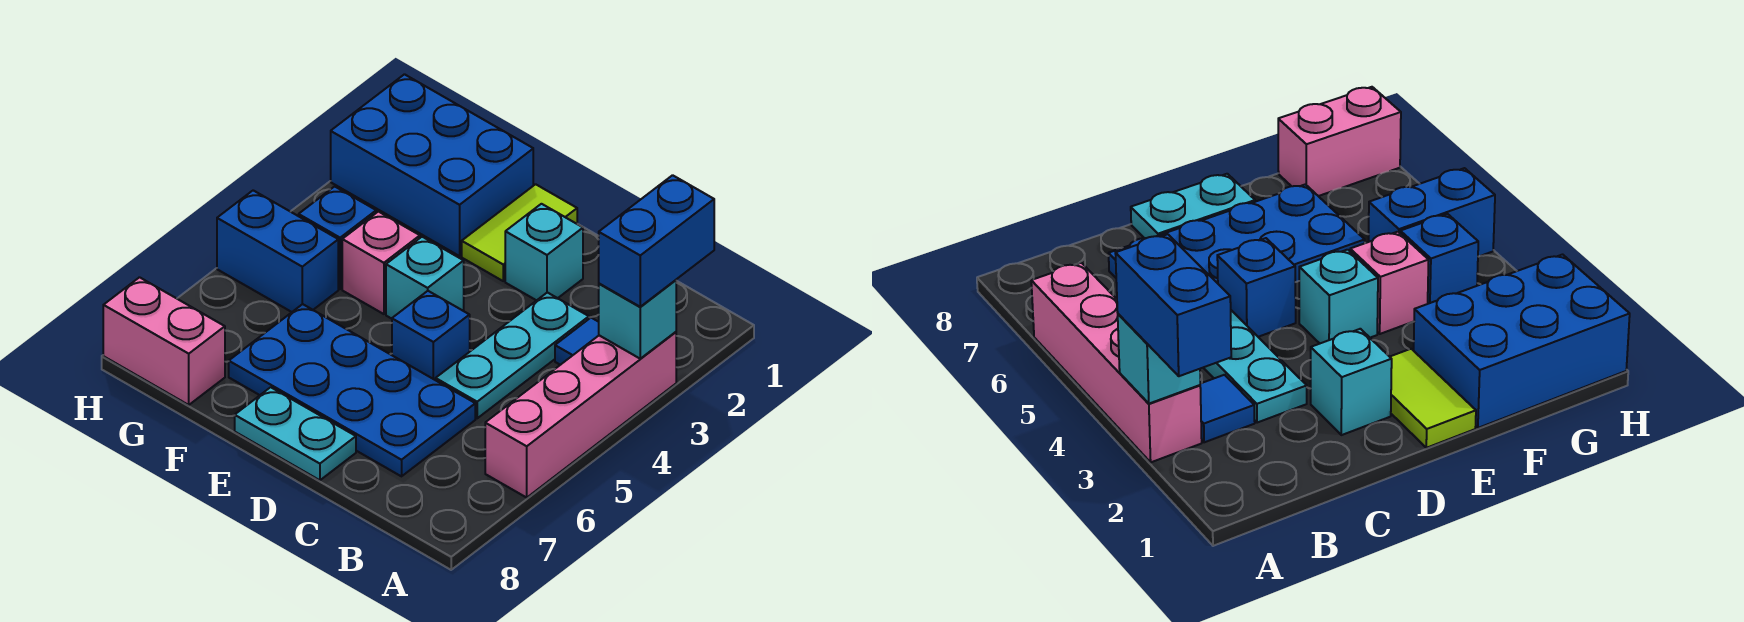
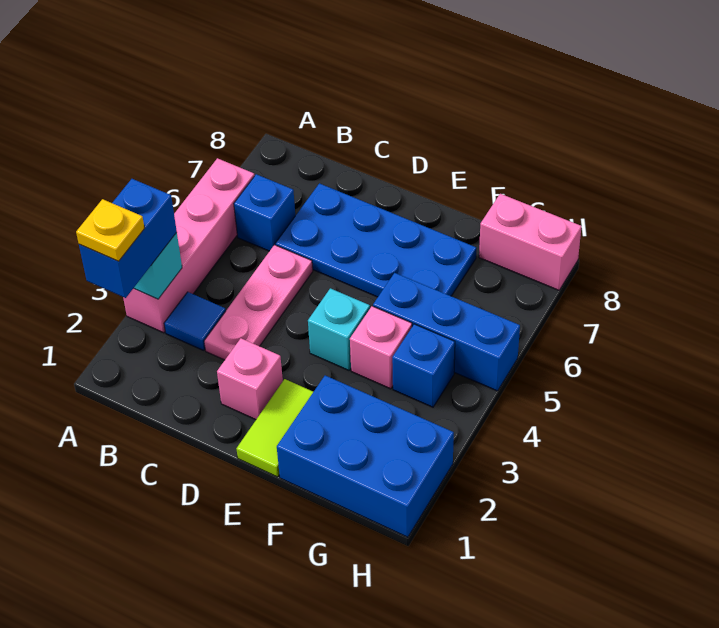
none -> yellow 1x1 plate [76,199,145,261]
cyan 1x3 plate [436,292,589,418] -> pink 1x3 plate [204,245,313,360]
cyan 1x1 brick [505,204,583,300] -> pink 1x1 brick [217,338,283,420]
blue 1x1 brick [392,291,470,380] -> blue 1x1 brick moved to [234,174,295,251]
cyan 1x2 plate [235,387,356,480] -> none
blue 1x2 brick [217,190,338,312] -> blue 1x3 brick [373,273,520,391]

